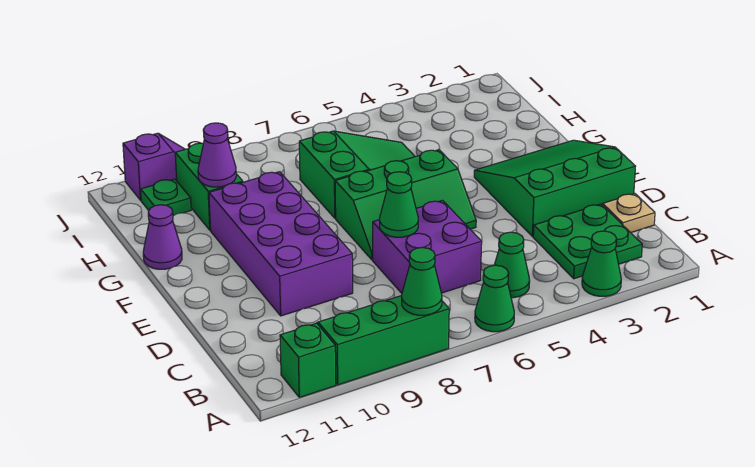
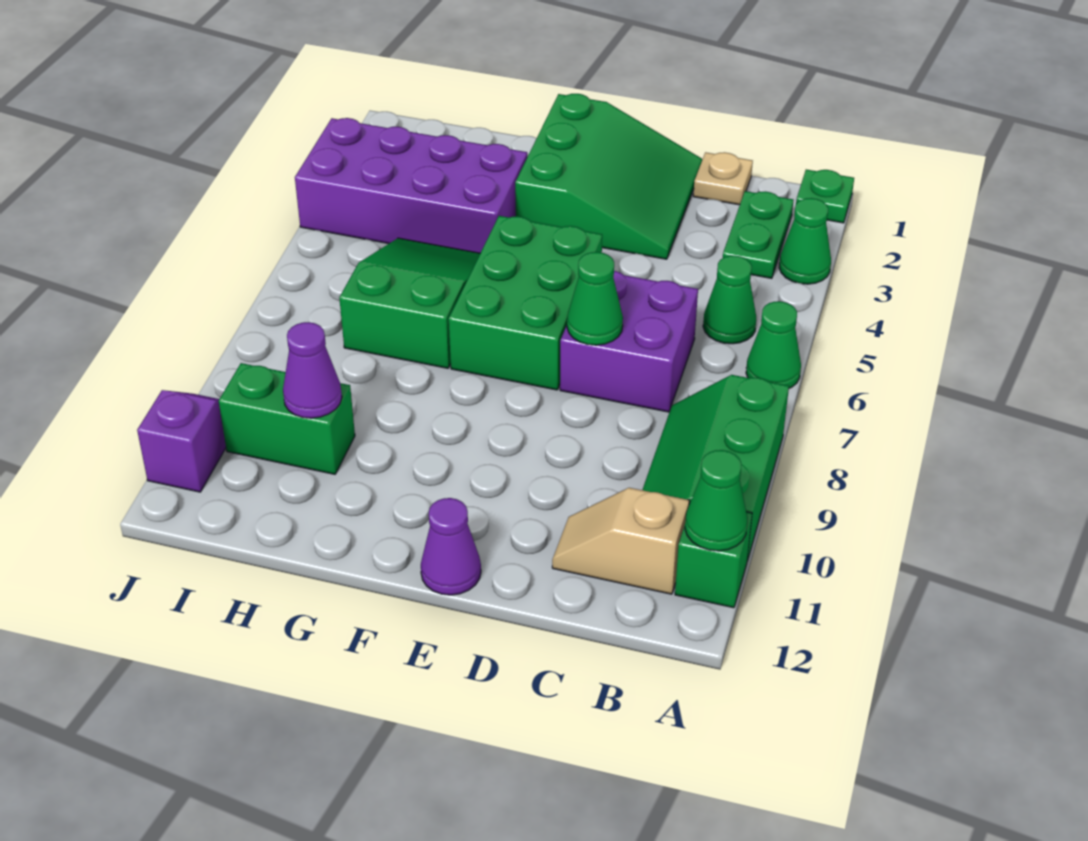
green 1x1 cone [402,247,442,315] -> green 1x1 cone moved to [685,450,747,551]
green 2x2 plate [533,204,642,279] -> green 1x2 plate [723,191,793,278]
none -> tan 1x2 slope [552,488,689,594]
green 3x3 slope [474,140,635,237] -> green 3x3 slope turned to [515,94,702,259]
purple 2x4 brick [209,172,353,316] -> purple 2x4 brick moved to [295,118,527,253]
green 2x3 slope [335,150,476,260] -> green 2x3 brick [449,216,602,390]
purple 1x1 cone [143,205,182,269] -> purple 1x1 cone moved to [421,498,481,595]
green 1x1 plate [141,179,191,216] -> green 1x1 plate moved to [796,170,854,223]

